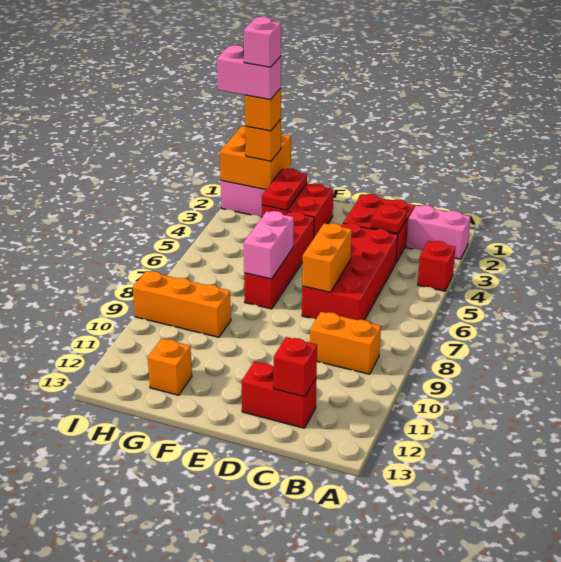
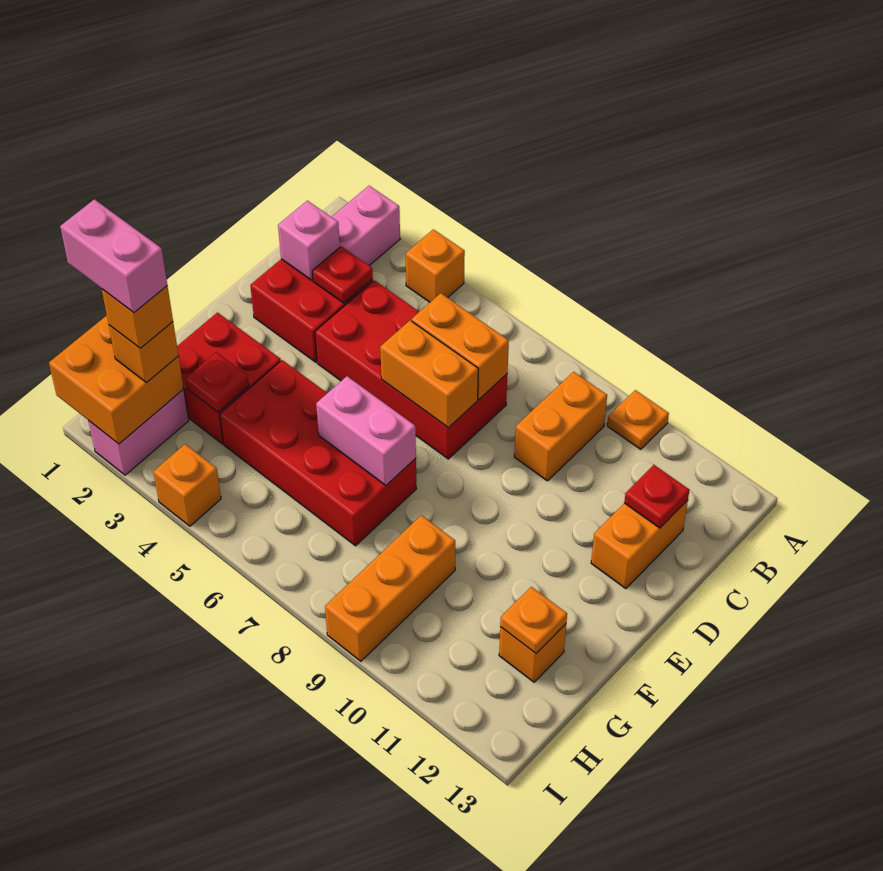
red 1x1 brick [418,241,455,291] -> orange 1x1 brick [406,229,465,302]
none -> orange 1x1 plate [607,390,669,449]
none -> orange 1x2 brick [412,293,509,399]
red 1x2 brick [241,362,316,428] -> orange 1x2 brick [591,500,688,589]
red 1x1 brick [274,337,317,397] -> red 1x1 plate [624,465,689,528]
red 1x4 brick [244,211,314,309] -> red 2x4 brick [220,360,416,546]
red 1x2 plate [262,168,307,210] -> red 1x1 plate [185,352,249,412]
none -> orange 1x1 plate [500,587,567,653]
pink 1x2 brick [217,45,281,100] -> pink 1x2 brick turned to [60,199,167,313]
pink 1x1 brick [244,17,281,67] -> pink 1x1 brick moved to [278,201,340,280]
none -> orange 1x1 brick [153,444,221,526]

